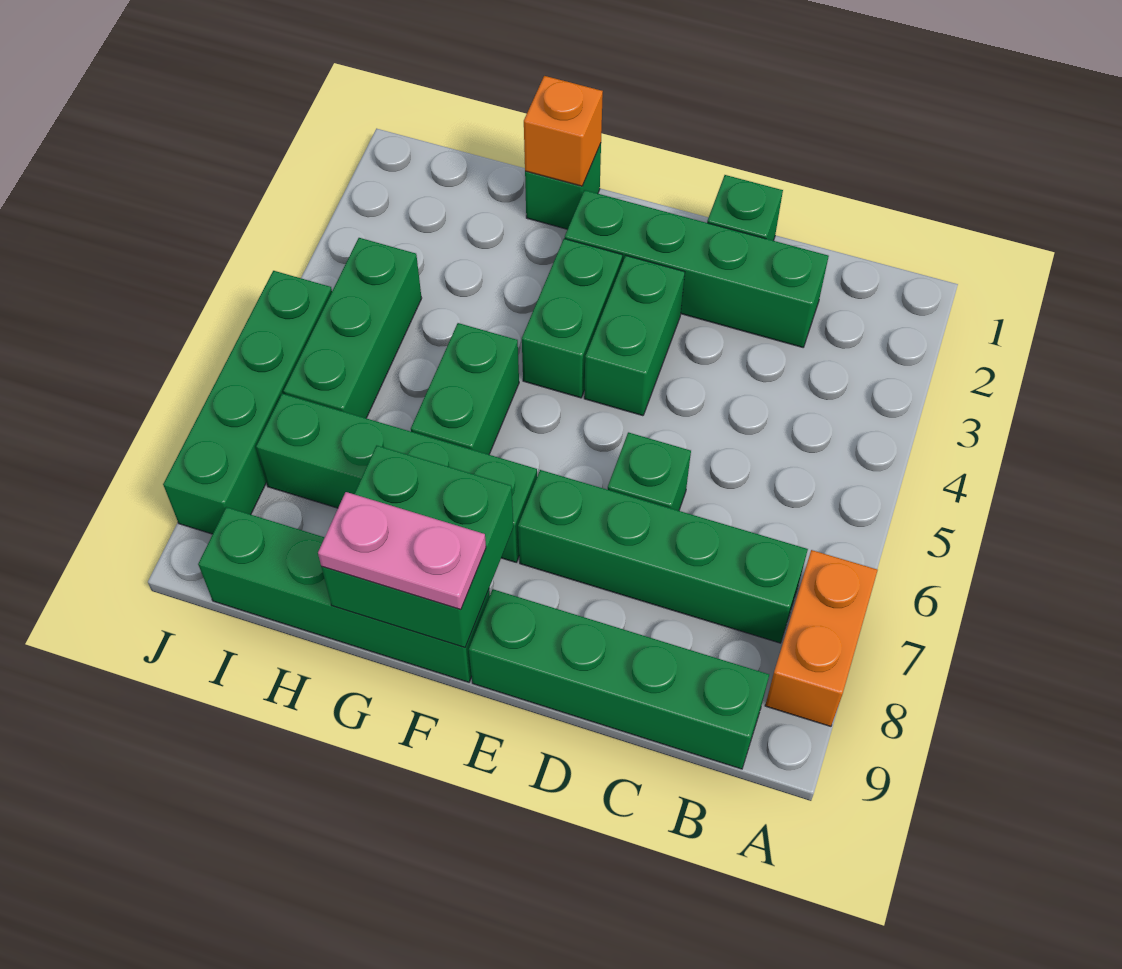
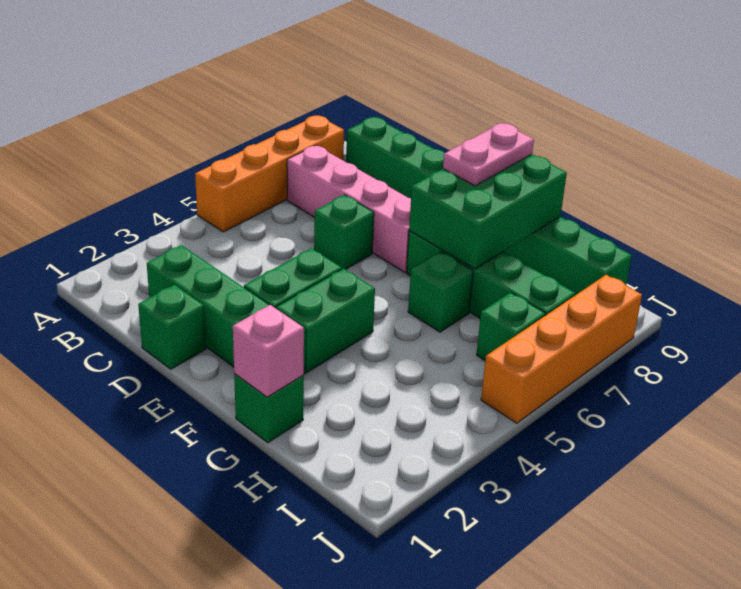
orange 1x2 brick [765,550,878,726] -> orange 1x4 brick [195,115,344,232]
green 1x4 brick [518,470,808,643] -> pink 1x4 brick [287,145,411,272]
green 2x2 brick [322,446,513,648] -> green 2x3 brick [409,154,567,269]
pink 1x2 plate [318,492,486,610] -> pink 1x2 plate turned to [443,123,534,186]
orange 1x1 brick [524,76,603,186] -> pink 1x1 brick [233,305,304,397]
green 1x2 brick [411,323,519,455] -> green 1x1 brick [408,251,473,332]
green 1x3 brick [283,238,422,418] -> green 1x1 brick [477,293,546,360]
green 1x4 brick [163,271,332,534] -> orange 1x4 brick [481,275,642,423]

